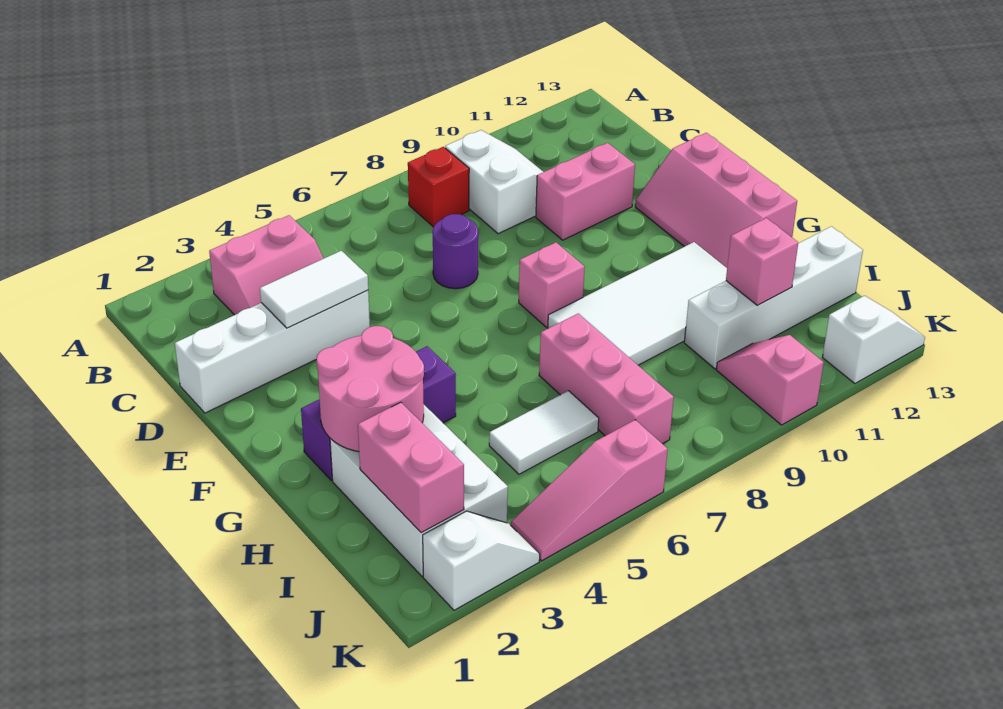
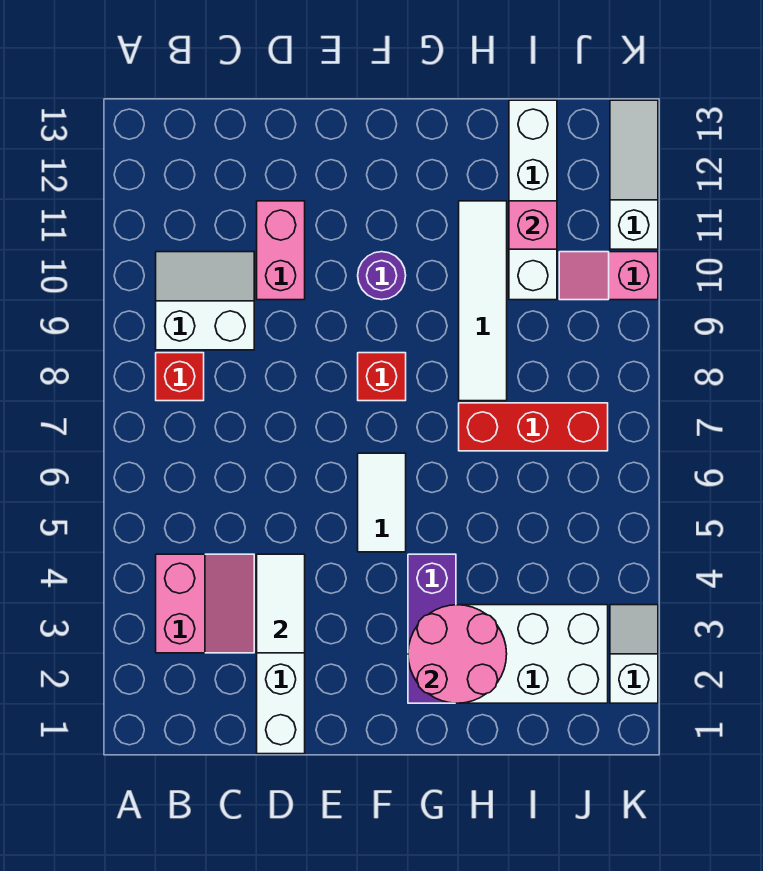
purple 1x1 round brick [433,214,478,289] -> purple 1x1 round brick moved to [358,252,406,300]
pink 2x3 slope [635,133,797,268] -> none
pink 1x1 brick [519,242,585,327] -> red 1x1 brick [358,353,406,401]
white 2x4 tile [548,242,727,365] -> white 1x4 tile [459,201,507,401]
pink 1x3 brick [539,314,674,444] -> red 1x3 brick [459,403,608,451]
pink 1x2 brick [358,402,464,533] -> none
white 1x2 tile [489,391,599,474] -> white 1x2 tile moved to [358,453,406,552]
pink 1x3 slope [511,420,668,561] -> none
white 1x2 slope [822,296,925,384] -> white 1x3 slope [610,100,658,249]

